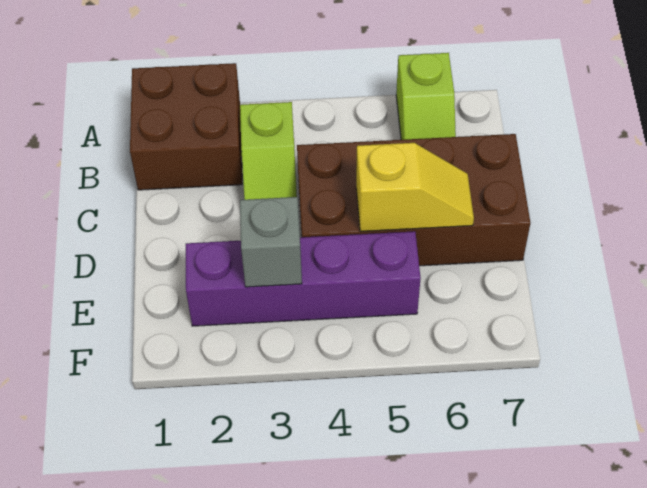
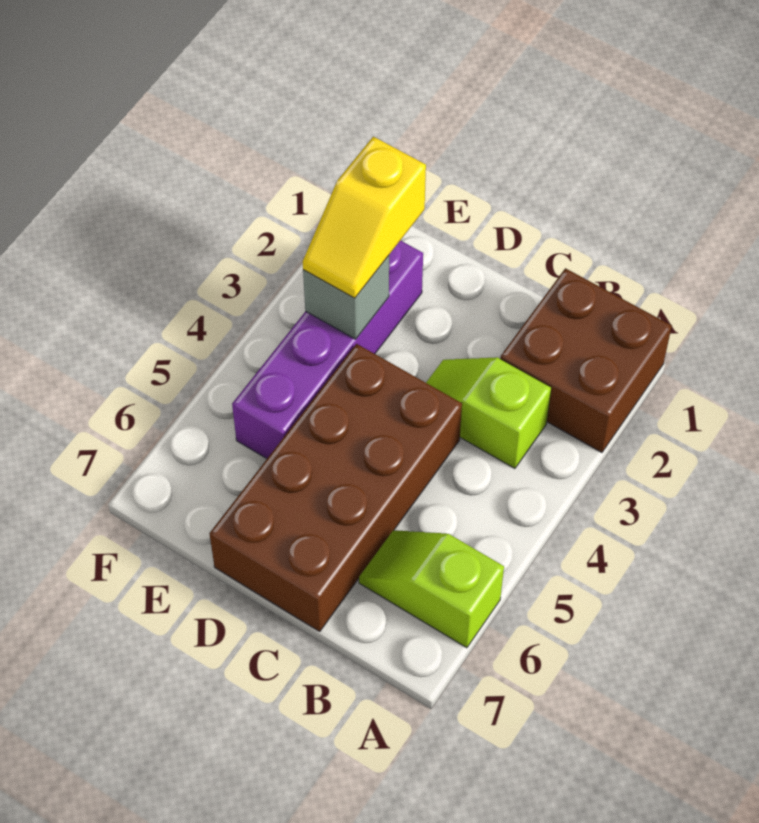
yellow 1x2 slope [356,143,474,232] -> yellow 1x2 slope moved to [303,137,426,298]

